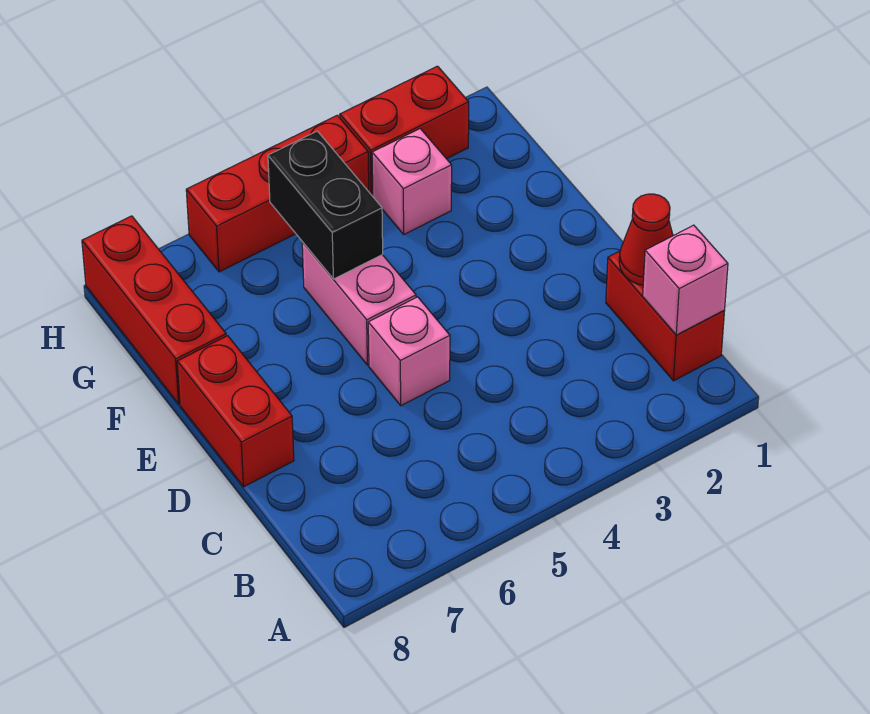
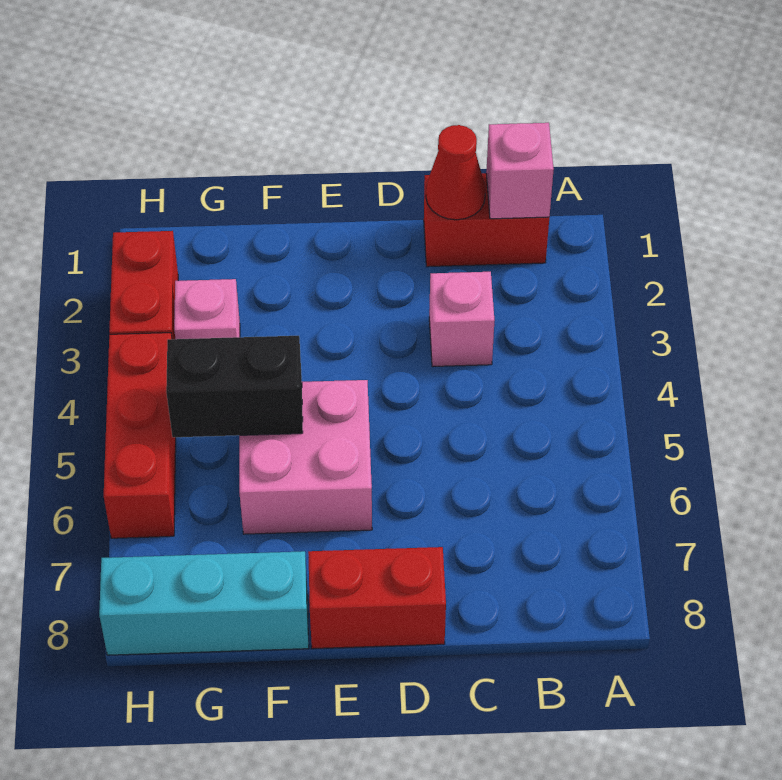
pink 1x1 brick [368,297,450,406] -> pink 1x1 brick moved to [429,272,495,367]
pink 1x2 brick [302,242,416,365] -> pink 2x2 brick [239,380,372,534]
red 1x3 brick [82,216,226,404] -> cyan 1x3 brick [99,551,309,655]

